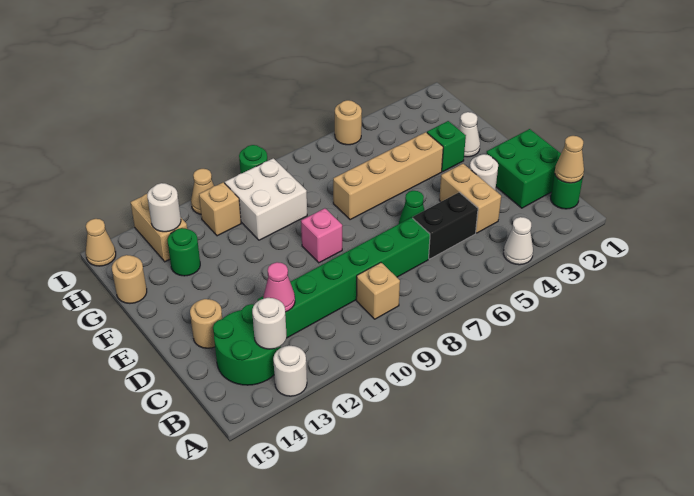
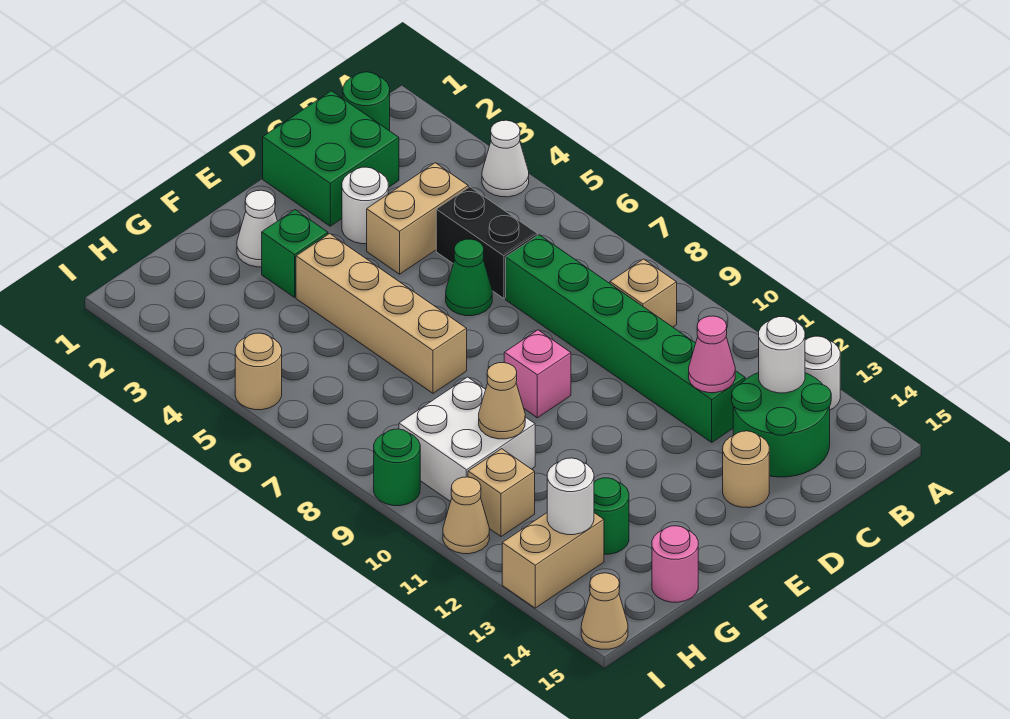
tan 1x1 cone [555,136,584,183] -> tan 1x1 cone moved to [479,363,525,439]
tan 1x1 round brick [112,255,147,303] -> pink 1x1 round brick [652,526,698,602]

